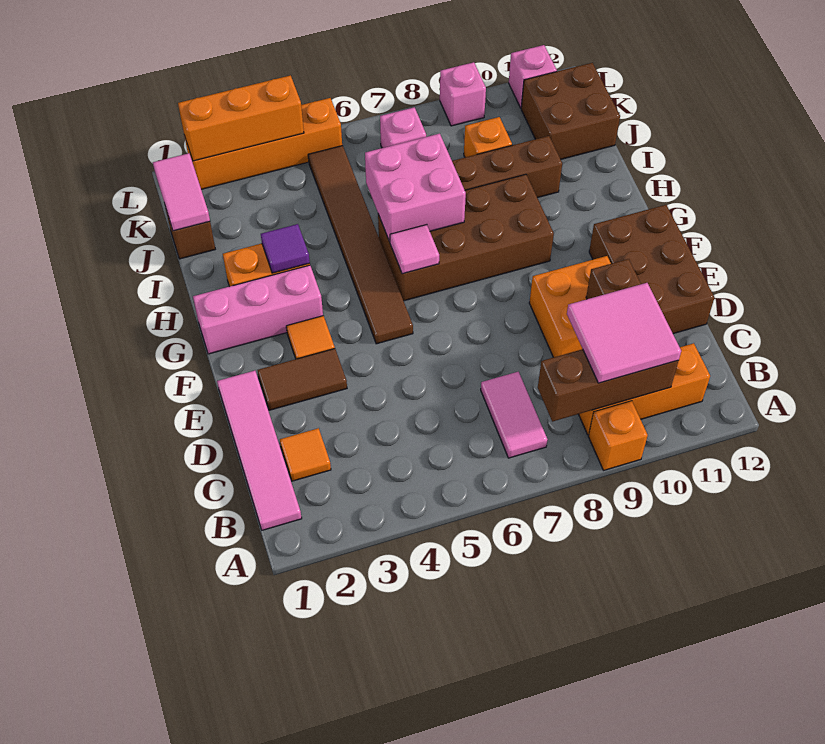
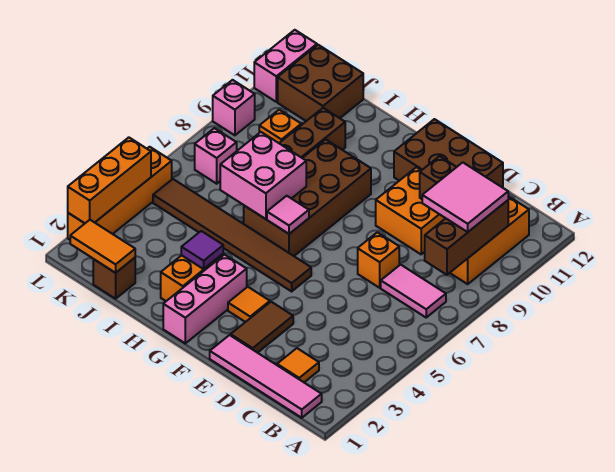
orange 1x1 brick [588,401,648,470] -> orange 1x1 brick moved to [358,232,399,288]
pink 1x2 tile [153,153,210,231] -> orange 1x2 tile [70,220,135,273]
pink 1x1 brick [509,45,557,108] -> pink 1x2 brick [254,30,317,102]

